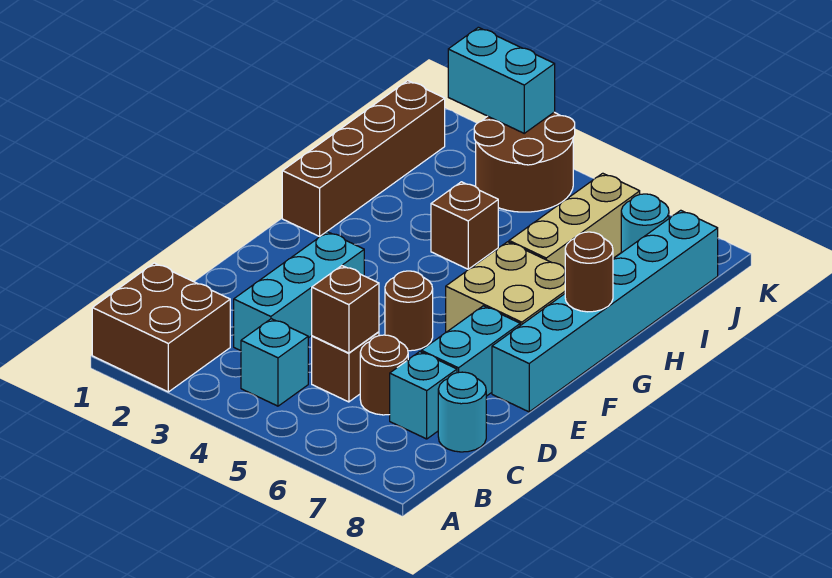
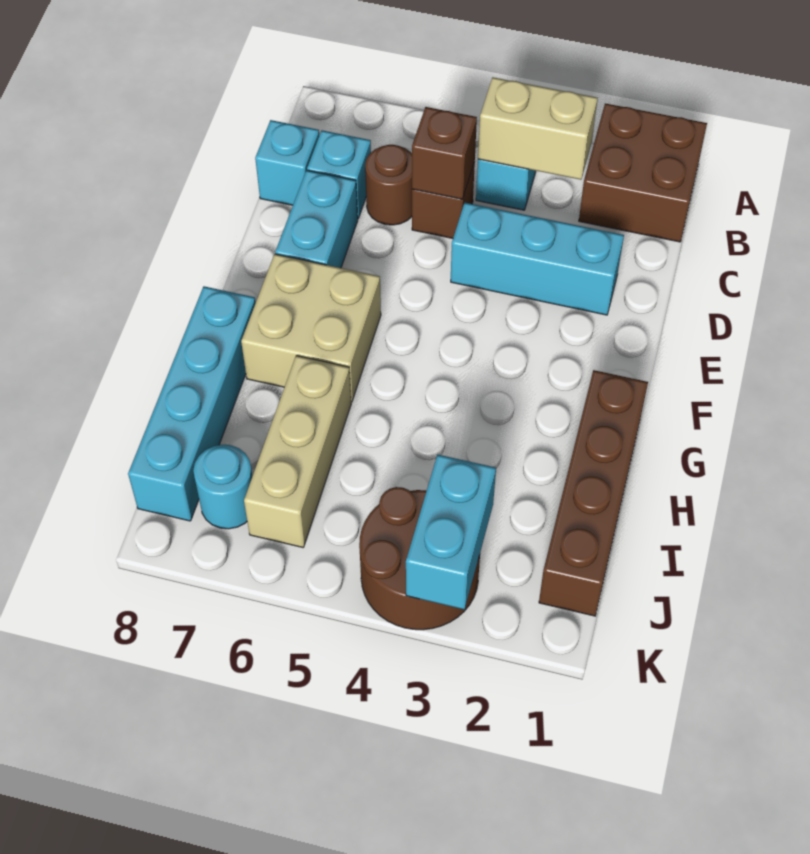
none -> tan 1x2 brick [478,77,598,180]
cyan 1x3 brick [234,232,364,351] -> cyan 1x3 brick turned to [451,203,624,315]
cyan 1x1 round brick [438,372,486,452] -> cyan 1x1 brick [255,120,319,205]
brown 1x1 round brick [385,271,433,351] -> none
cyan 1x6 brick [492,210,718,412] -> cyan 1x4 brick [128,286,256,521]
brown 1x1 round brick [565,232,613,312] -> none
brown 1x1 brick [431,182,498,269] -> none
cyan 1x2 brick [448,27,555,133] -> cyan 1x2 brick turned to [406,455,496,609]

